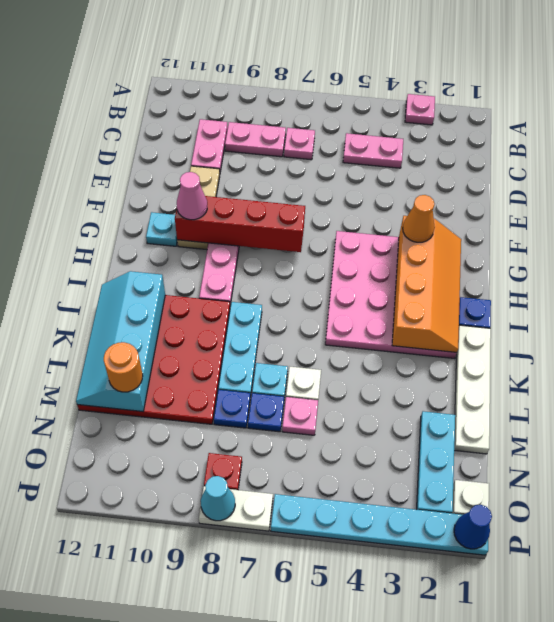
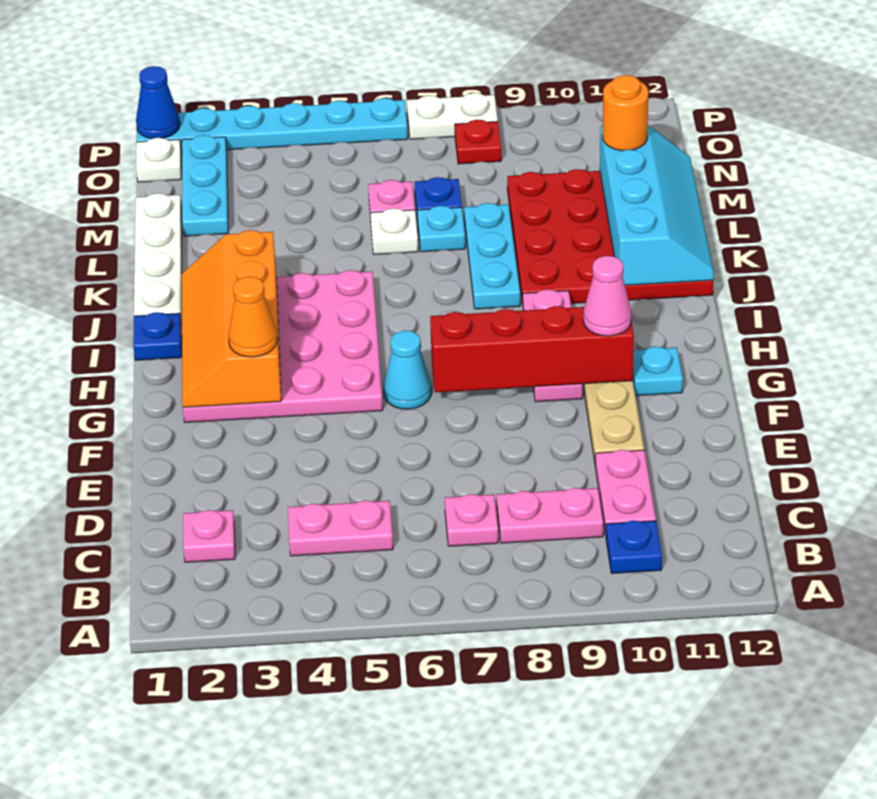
pink 1x1 plate [405,94,435,125] -> pink 1x1 plate moved to [183,510,235,562]
blue 1x1 plate [214,390,250,428] -> blue 1x1 plate moved to [606,520,662,574]
cyan 1x1 cone [201,476,235,521] -> cyan 1x1 cone moved to [384,331,431,409]

